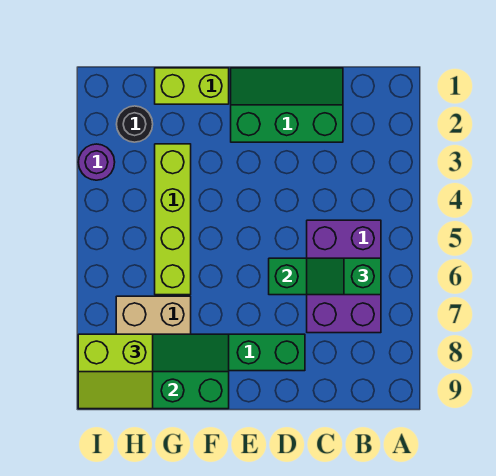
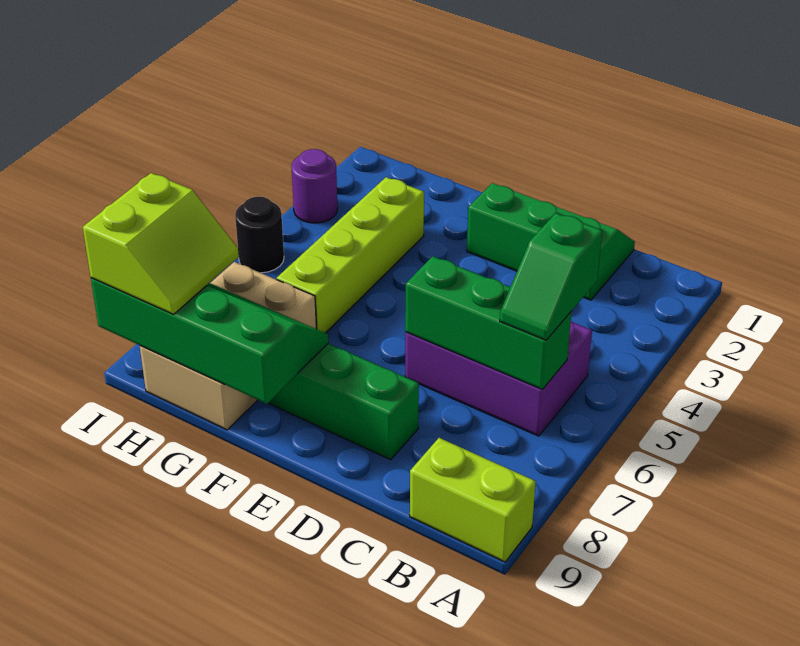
purple 2x3 brick [307,220,381,333] -> purple 2x3 brick turned to [405,321,592,436]
green 1x2 slope [307,258,381,295] -> green 1x2 slope turned to [500,213,602,340]
lime 1x2 brick [155,68,229,104] -> lime 1x2 brick moved to [410,438,536,562]
black 1x1 round brick [117,106,153,142] -> black 1x1 round brick moved to [235,197,284,273]
lime 2x2 slope [78,334,153,409] -> lime 2x2 slope turned to [83,173,239,314]

